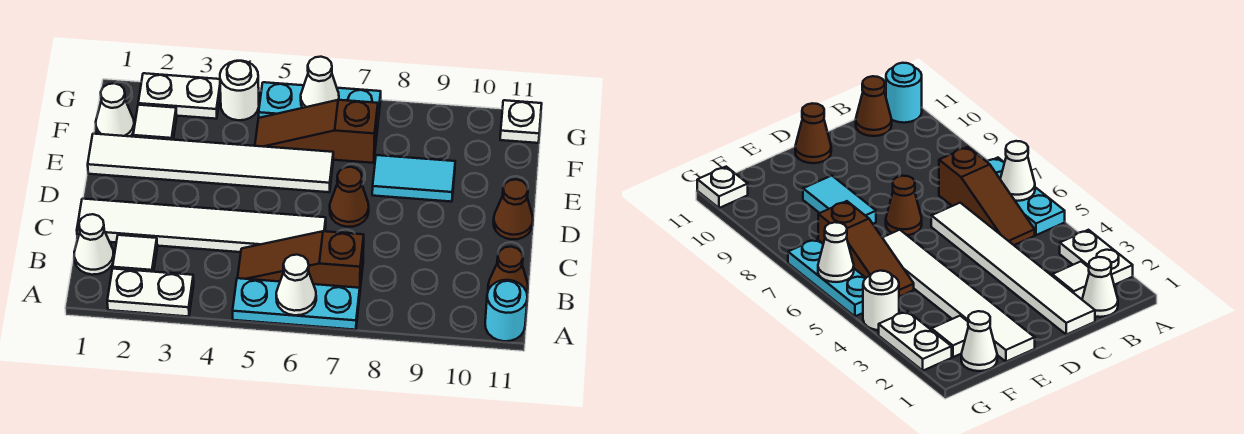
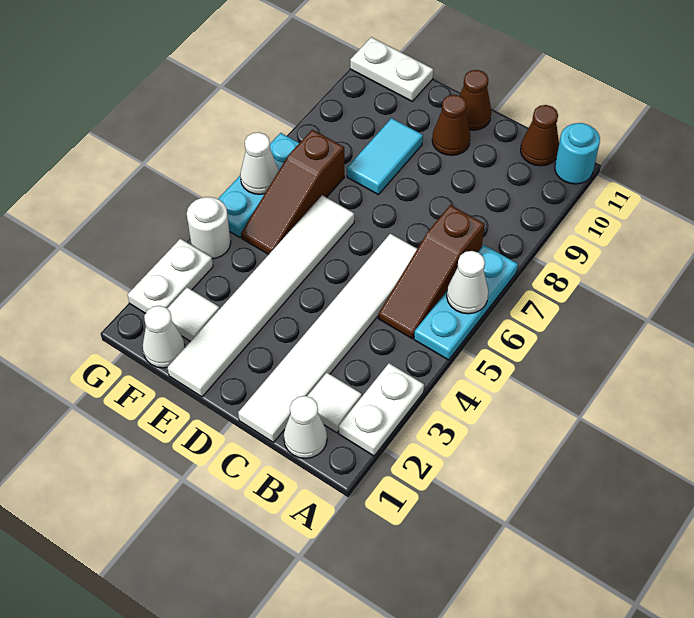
brown 1x1 cone [330,167,369,227] -> brown 1x1 cone moved to [432,95,470,155]
white 1x1 plate [500,100,542,143] -> white 1x2 plate [350,37,433,101]

